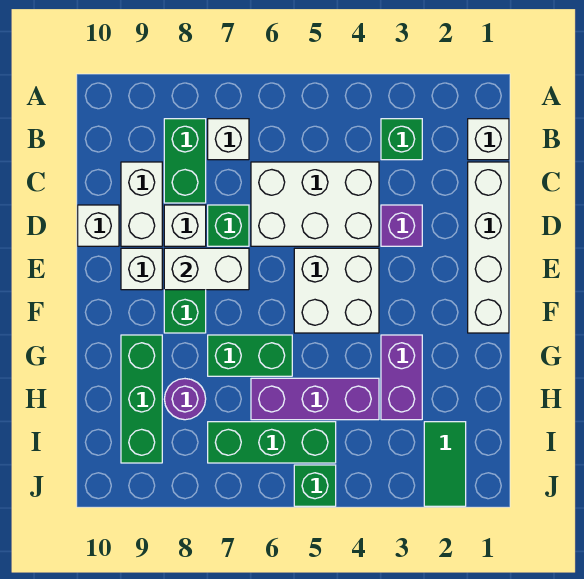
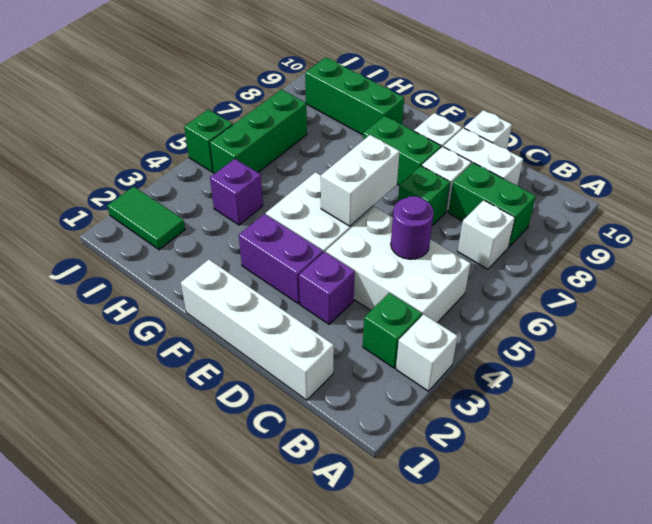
white 1x1 brick [468,119,509,160] -> white 1x1 brick moved to [396,314,457,391]
white 2x3 brick [251,162,379,246] -> white 2x3 brick turned to [326,207,470,323]
white 1x2 brick [164,248,249,290] -> white 1x2 brick moved to [321,135,400,226]
purple 1x2 brick [381,335,422,420] -> purple 1x2 brick moved to [239,214,323,304]
green 1x2 brick [208,335,292,376] -> none
purple 1x3 brick [251,378,379,420] -> purple 1x1 brick [210,159,263,225]
purple 1x1 round brick [164,379,206,420] -> purple 1x1 round brick moved to [391,196,434,259]

